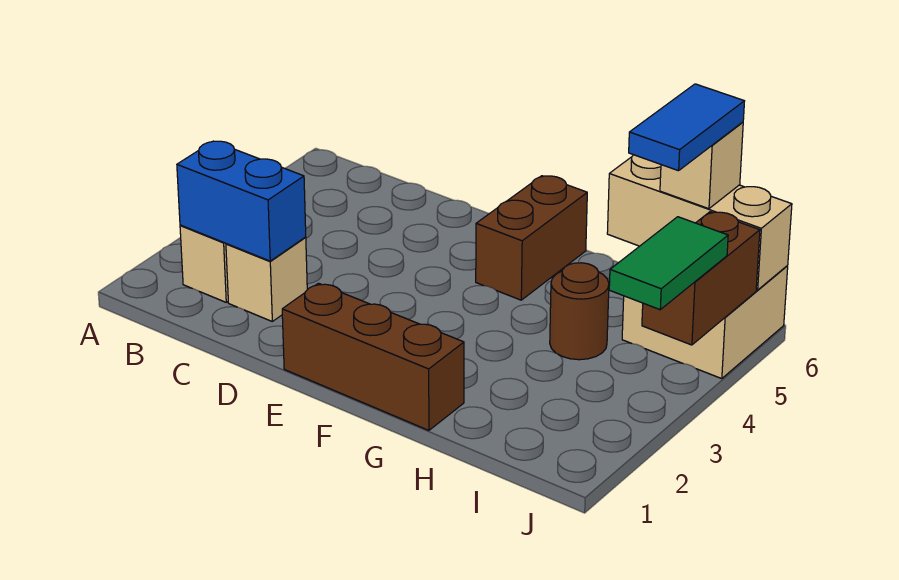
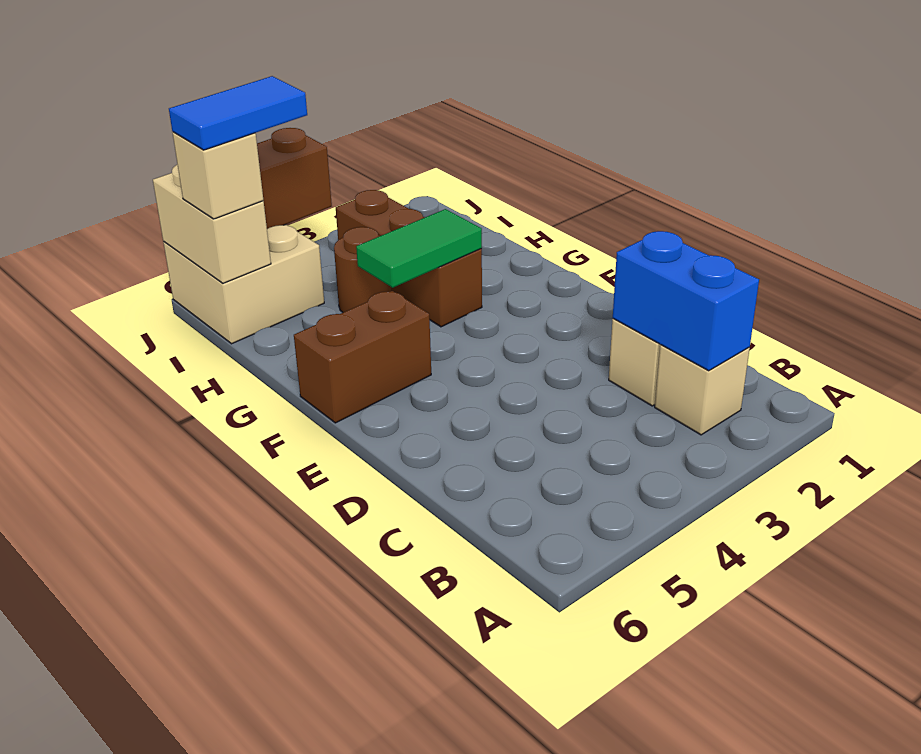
brown 1x3 brick [282,283,464,430] -> brown 1x3 brick moved to [336,190,482,327]
tan 1x3 brick [607,155,792,290] -> tan 1x2 brick [153,165,271,283]
green 1x2 tile [609,217,728,310] -> green 1x2 tile moved to [356,209,482,288]

